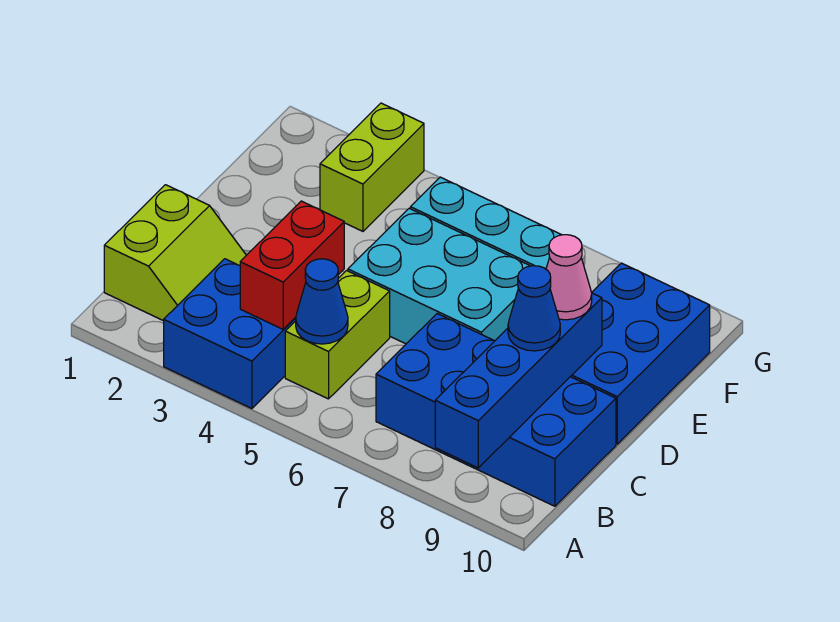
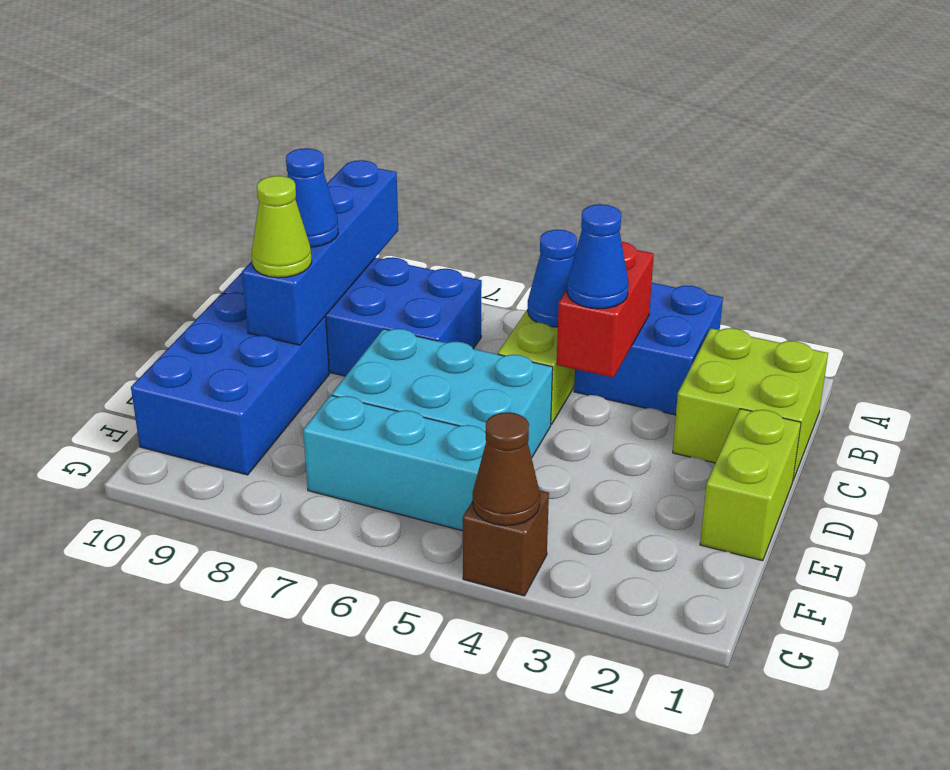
lime 2x2 slope [104,185,246,321] -> lime 2x2 brick [673,328,828,480]
none -> blue 1x1 cone [567,204,629,309]
pink 1x1 cone [546,235,592,320] -> lime 1x1 cone [252,176,312,278]
lime 1x2 brick [320,103,424,231] -> lime 1x2 brick moved to [700,409,801,561]
none -> brown 1x1 brick [463,490,549,596]
none -> brown 1x1 cone [473,412,540,526]

